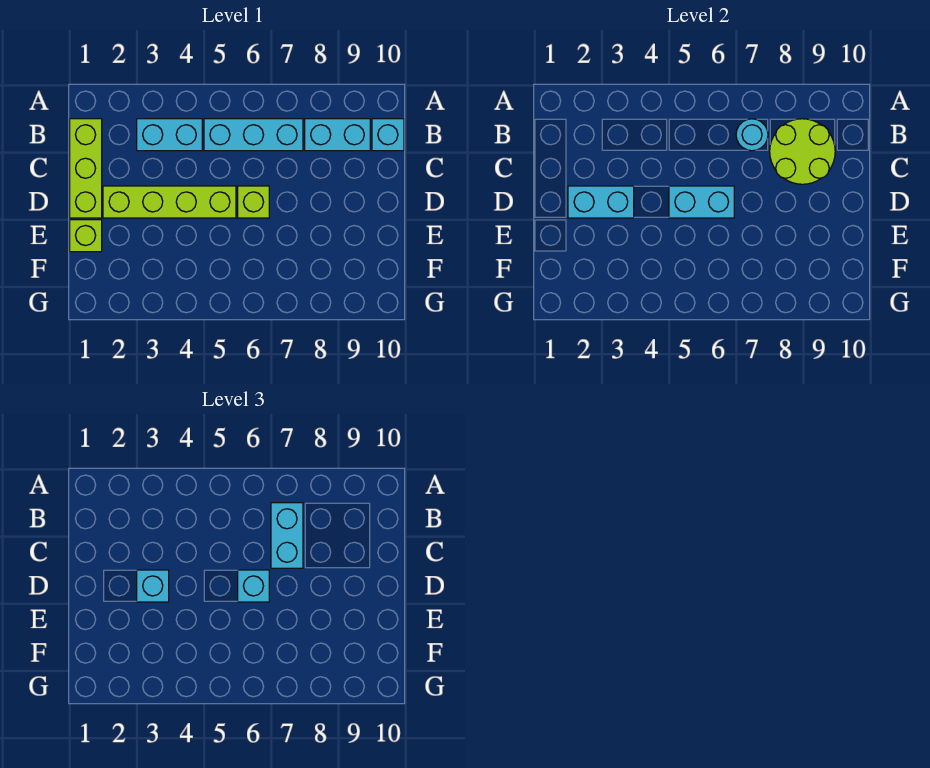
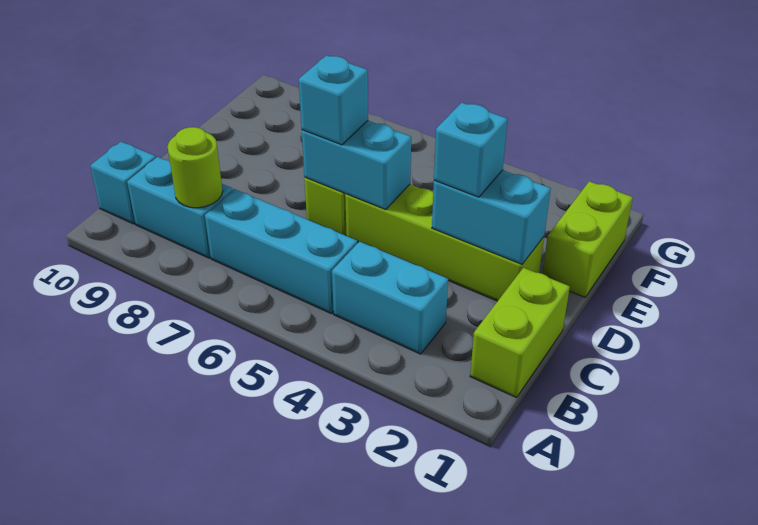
lime 1x3 brick [70,119,102,218] -> lime 1x2 brick [470,268,570,398]
cyan 1x1 round brick [736,119,768,151] -> none
cyan 1x2 brick [271,503,303,568] -> none
lime 2x2 round brick [770,119,835,184] -> lime 1x1 round brick [167,127,223,208]
lime 1x1 brick [70,220,102,252] -> lime 1x2 brick [542,181,633,297]

